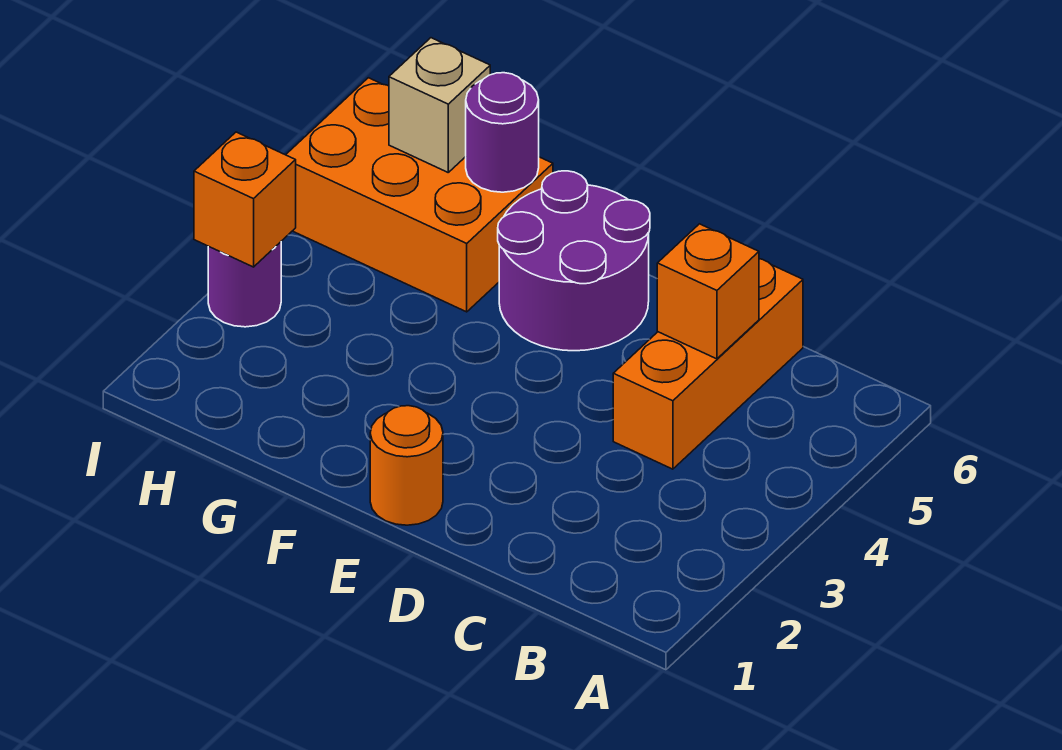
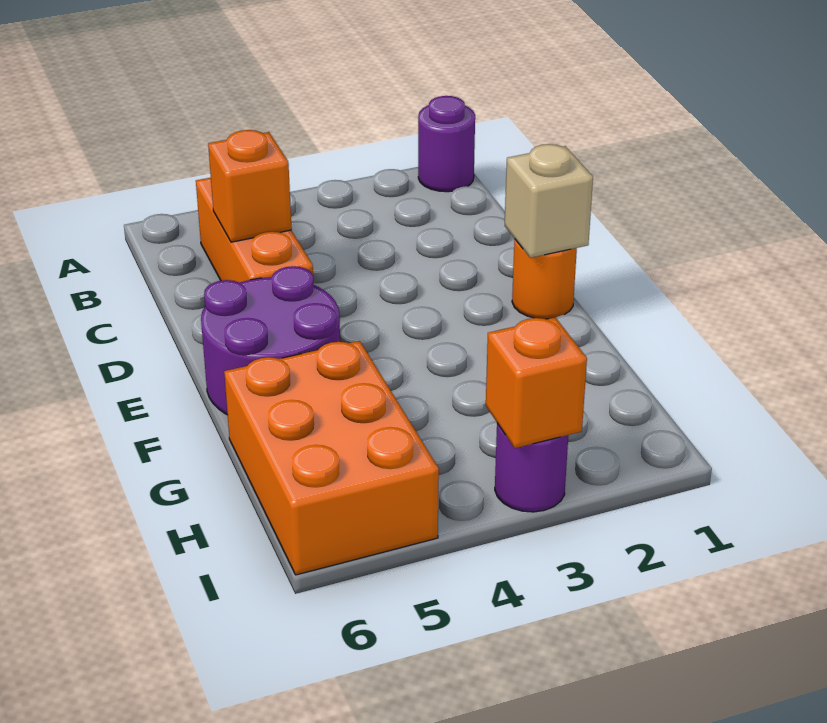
orange 1x3 brick [613,259,803,469] -> orange 1x3 brick turned to [196,178,313,283]
purple 1x1 round brick [466,73,539,192] -> purple 1x1 round brick moved to [418,96,475,192]
tan 1x1 brick [389,38,490,172] -> tan 1x1 brick moved to [505,144,593,258]

